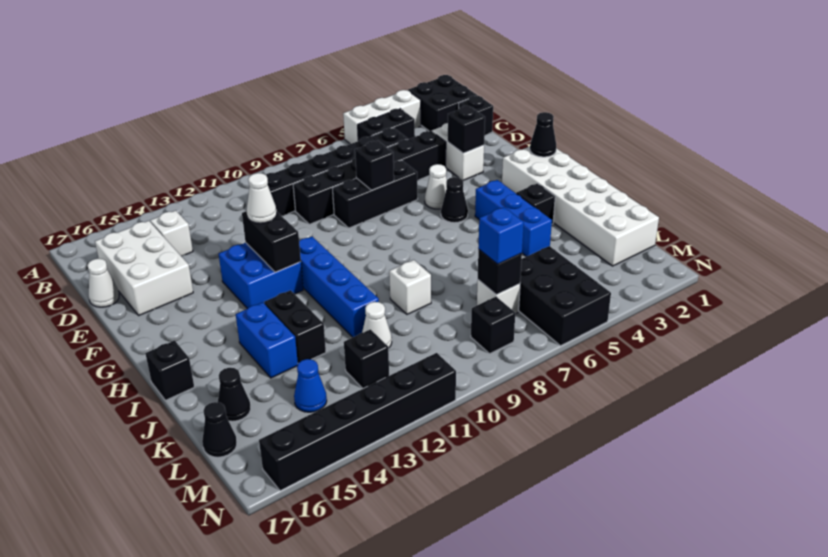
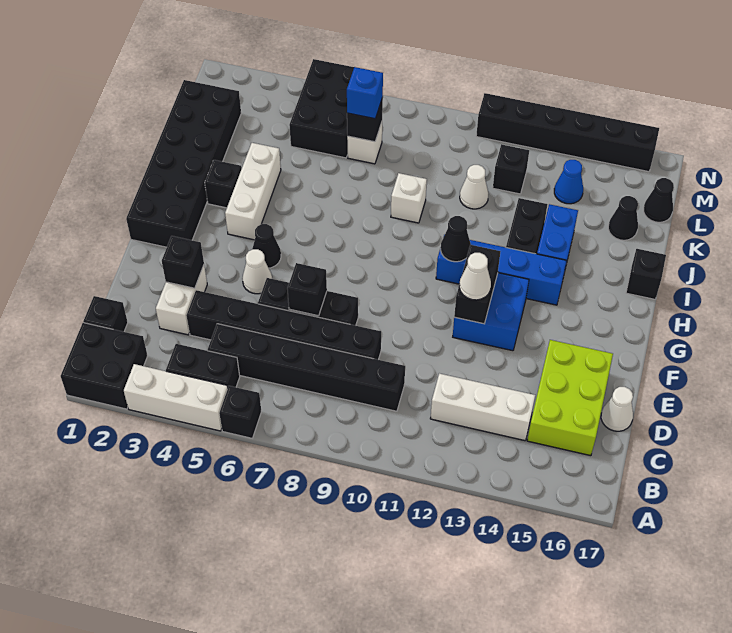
white 1x1 brick [150,210,193,256] -> white 1x3 brick [430,373,535,441]
white 2x3 brick [95,221,193,315] -> lime 2x3 brick [527,340,613,456]
white 2x6 brick [502,146,659,266] -> black 2x6 brick [126,80,241,247]
black 1x1 cone [530,112,556,157] -> black 1x1 cone moved to [441,216,471,262]
blue 1x4 brick [299,237,379,337] -> blue 1x4 brick turned to [436,240,567,305]
blue 1x3 brick [475,180,552,257] -> white 1x3 brick [225,143,281,240]
black 1x1 brick [471,297,515,353] -> black 1x1 brick moved to [219,386,261,438]

